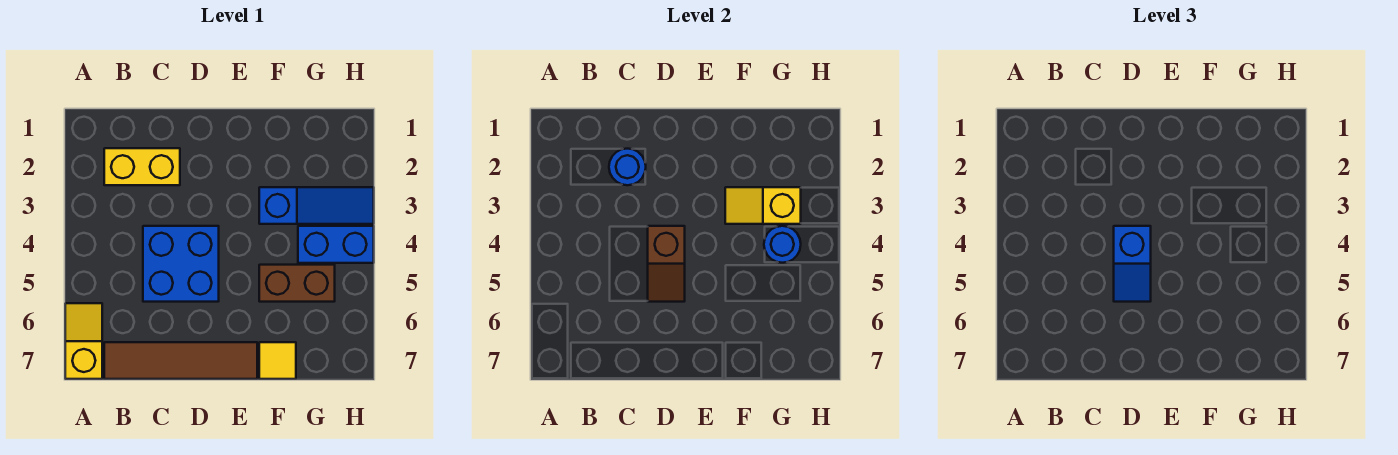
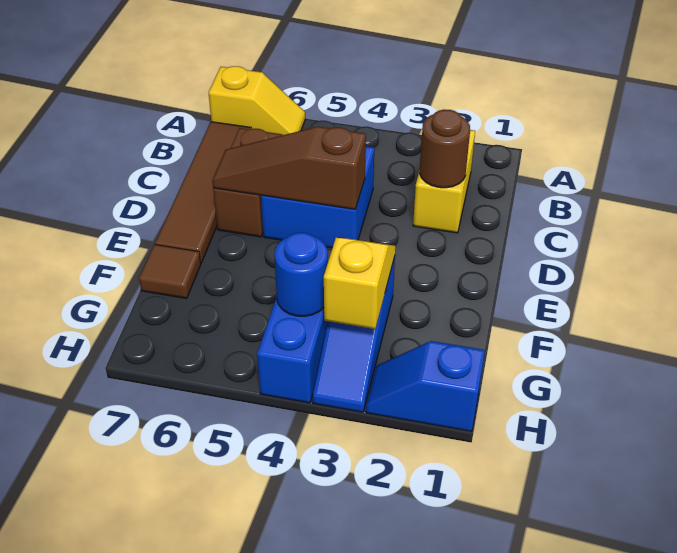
blue 1x1 round brick [609,149,646,185] -> brown 1x1 round brick [420,109,470,188]
brown 1x2 slope [648,226,685,302] -> brown 1x3 slope [212,127,366,209]
blue 1x2 slope [1114,226,1151,302] -> blue 1x2 slope moved to [366,341,485,432]
brown 1x2 brick [259,265,335,302] -> brown 1x2 brick moved to [213,128,282,237]
yellow 1x1 tile [259,342,296,379] -> brown 1x1 tile [139,245,201,299]

